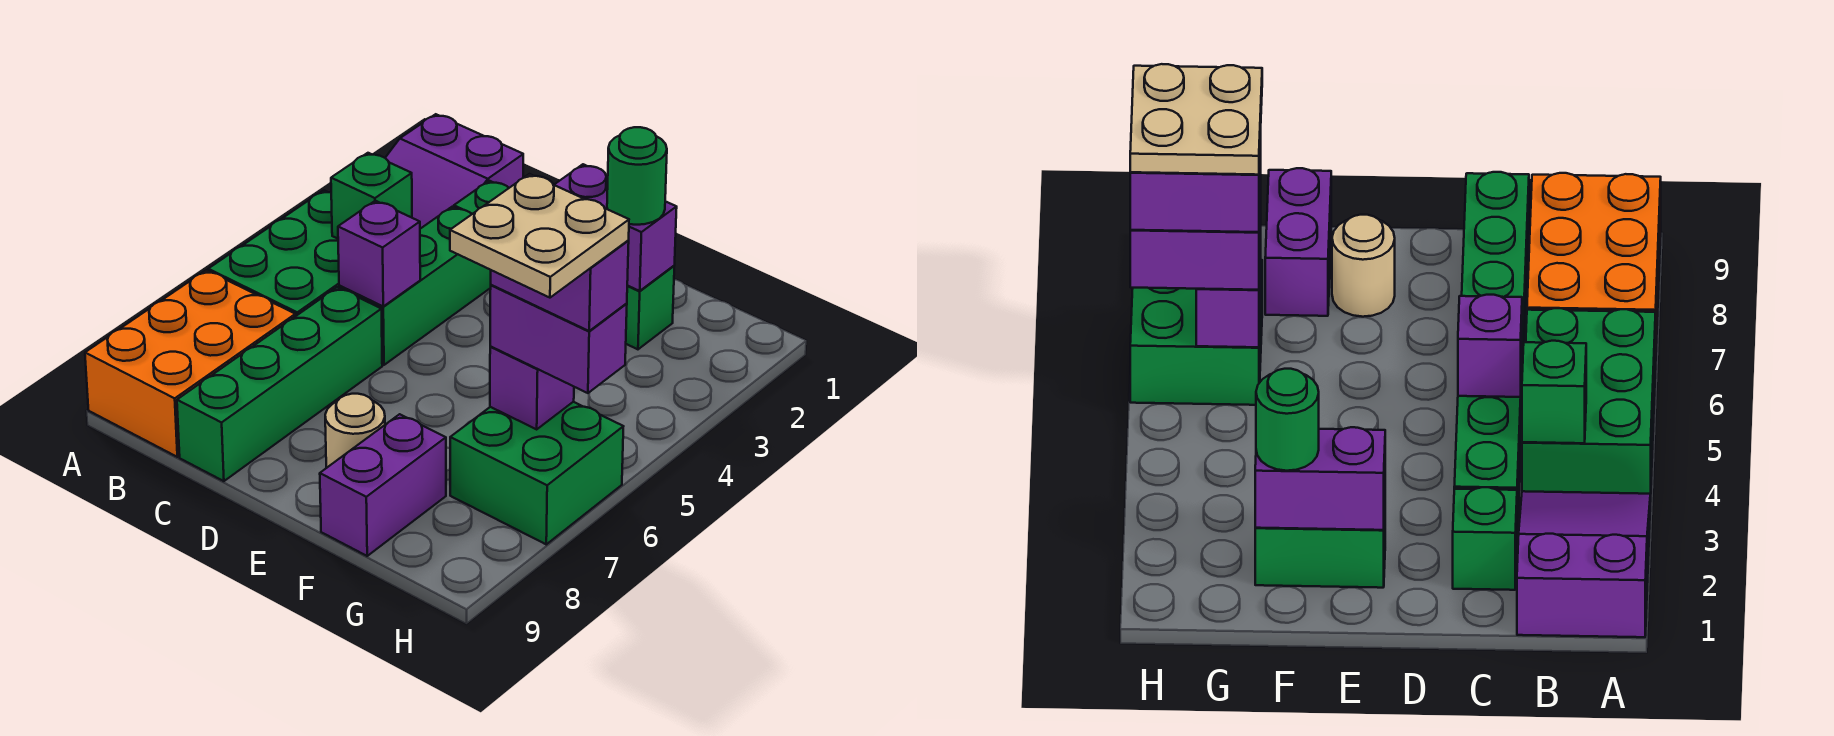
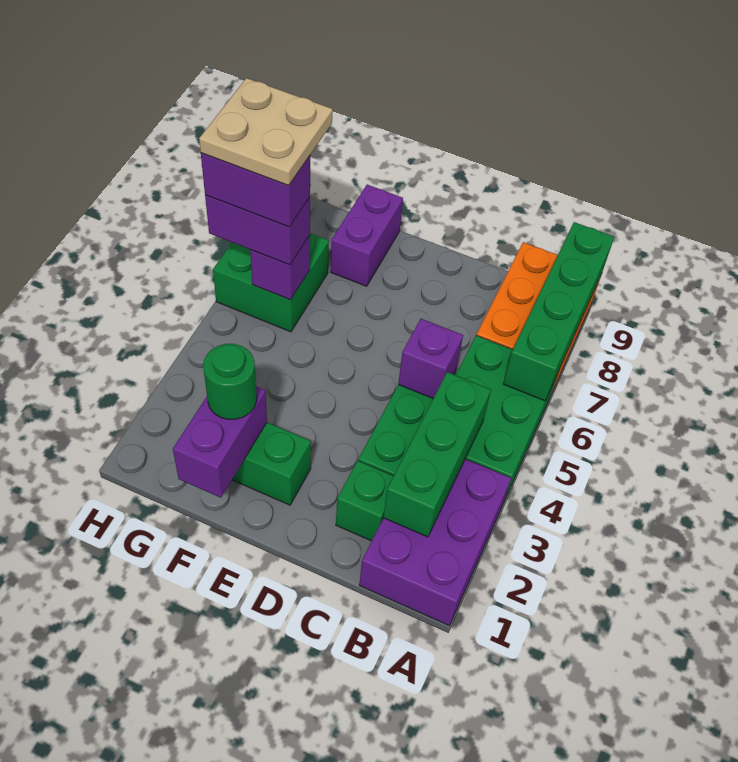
purple 2x3 slope [385,114,523,229] -> purple 2x3 brick [359,459,511,626]
green 1x1 brick [331,153,412,239] -> green 1x3 brick [383,372,491,537]
green 1x4 brick [177,287,382,481] -> green 1x4 brick moved to [503,222,614,401]
purple 1x2 brick [554,164,677,291] -> purple 1x2 brick turned to [173,386,267,498]
tan 1x1 round brick [325,394,385,468] -> none

